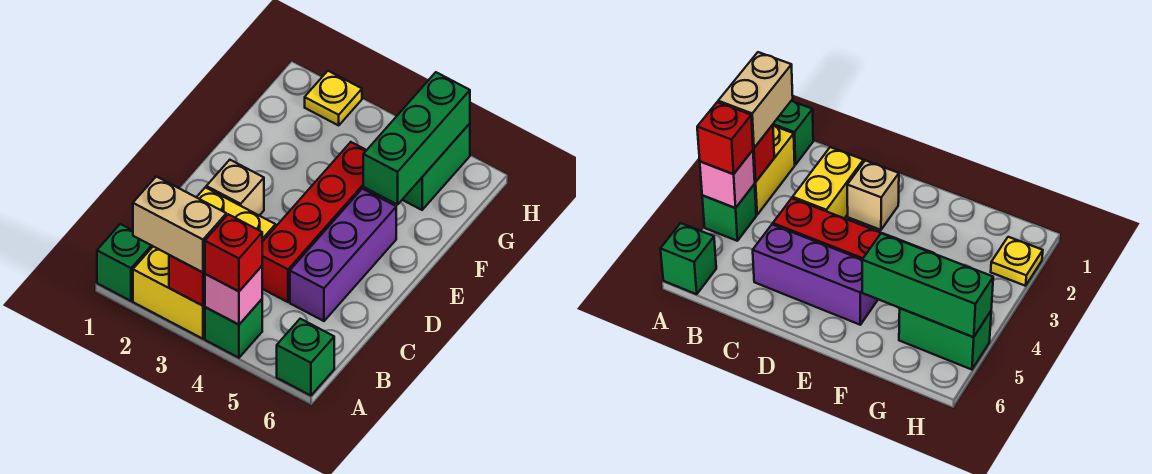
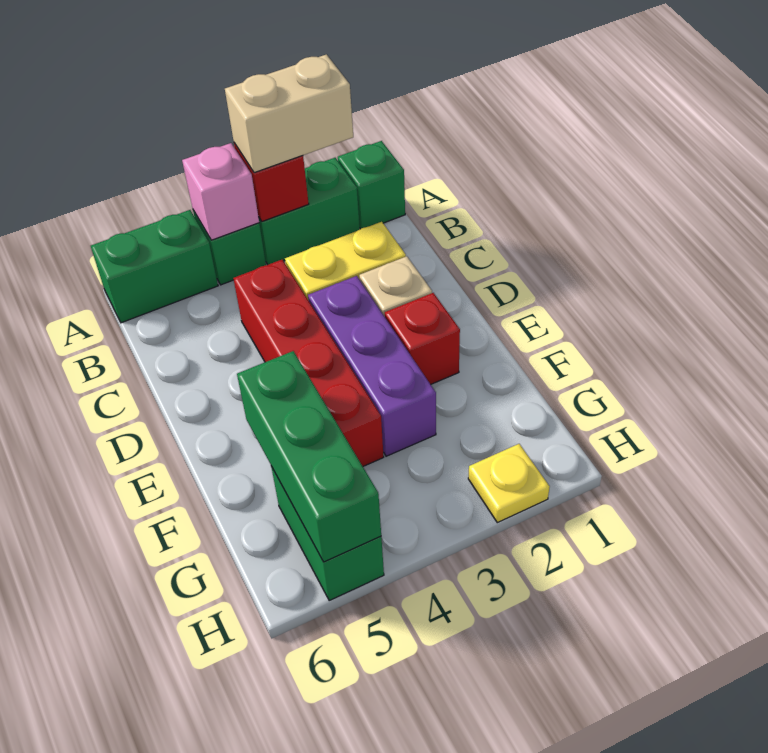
yellow 1x2 brick [133,247,205,339] -> green 1x2 brick [259,158,360,265]
red 1x1 brick [205,214,262,291] -> red 1x1 brick moved to [385,293,460,384]
green 1x1 brick [277,319,334,396] -> green 1x2 brick [91,210,218,323]
purple 1x3 brick [290,189,396,321] -> purple 1x3 brick moved to [308,276,436,456]

